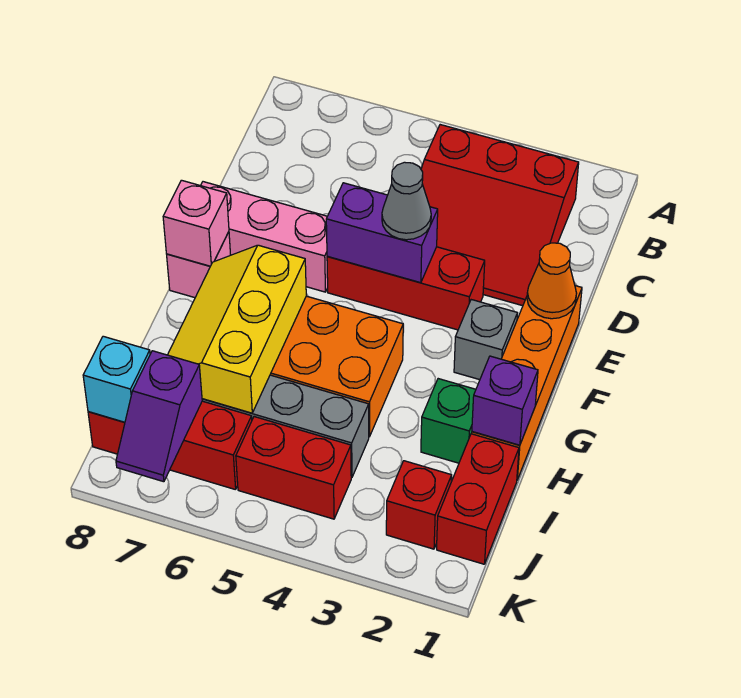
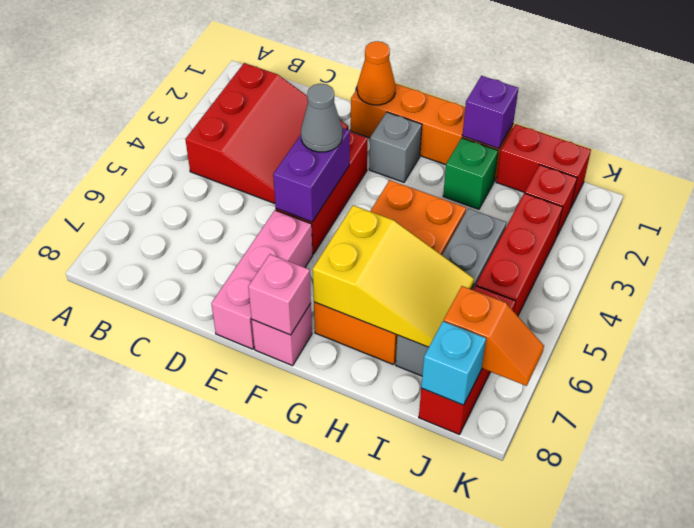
yellow 2x3 slope [168,245,306,413] -> yellow 2x3 slope turned to [313,205,474,347]
red 1x2 brick [236,417,351,519] -> red 1x3 brick [476,193,562,316]
purple 1x2 slope [116,351,202,482] -> orange 1x2 slope [444,286,544,386]

